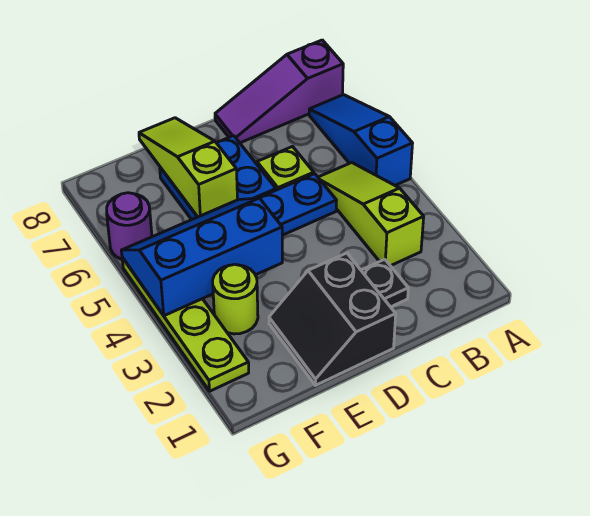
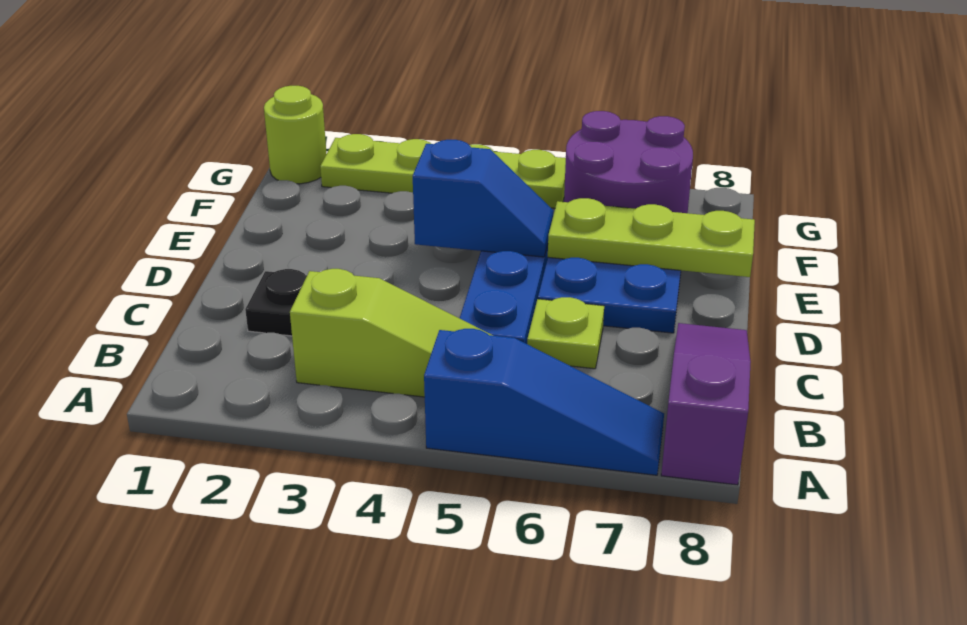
black 2x2 slope [269,253,396,385] -> none
blue 2x3 slope [121,198,282,316] -> blue 1x2 slope [413,140,554,257]
lime 1x3 slope [139,118,237,217] -> lime 1x3 plate [548,198,755,277]
lime 1x1 round brick [213,264,258,334] -> lime 1x1 round brick moved to [264,86,326,184]
purple 1x1 round brick [107,193,152,259] -> purple 2x2 round brick [564,111,693,213]

